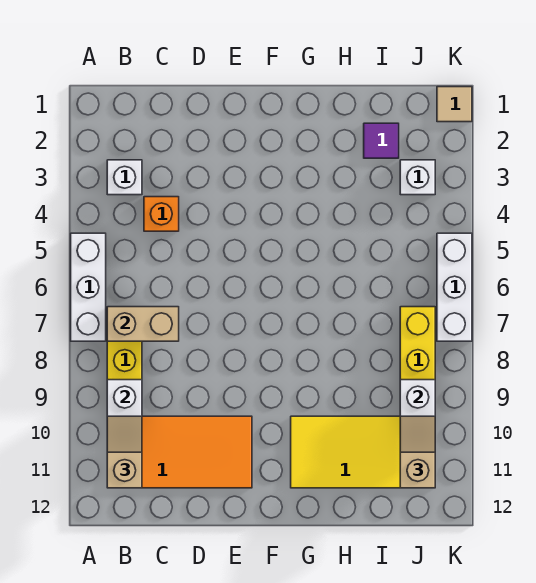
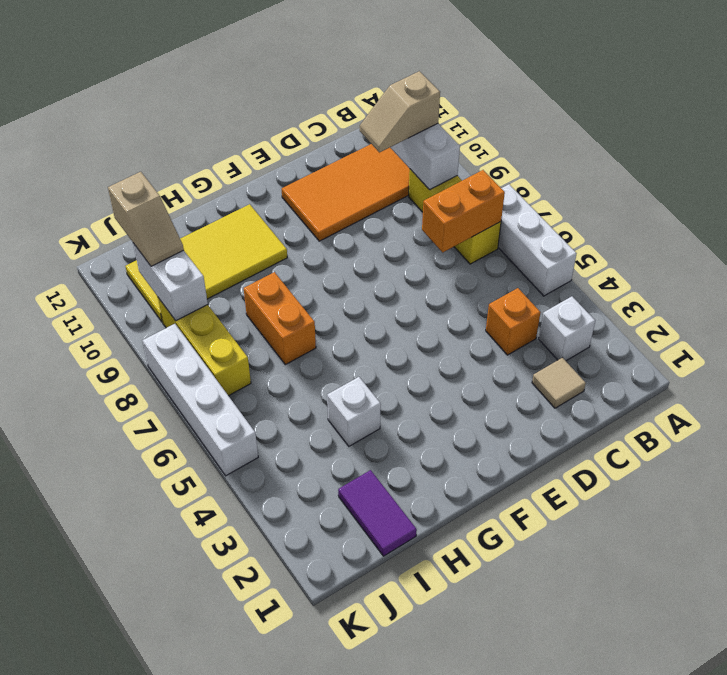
tan 1x2 brick [107,307,179,341] -> orange 1x2 brick [422,170,505,252]
tan 1x2 slope [107,416,142,488] -> tan 1x2 slope turned to [360,71,440,152]
none -> orange 1x2 brick [244,272,316,365]
purple 1x1 tile [364,123,399,158] -> purple 1x2 tile [338,470,417,556]
white 1x1 brick [400,160,435,195] -> white 1x1 brick moved to [327,377,381,446]
tan 1x1 tile [437,87,472,122] -> tan 1x1 tile moved to [532,357,586,408]
white 1x3 brick [437,233,472,341] -> white 1x4 brick [142,324,258,476]

